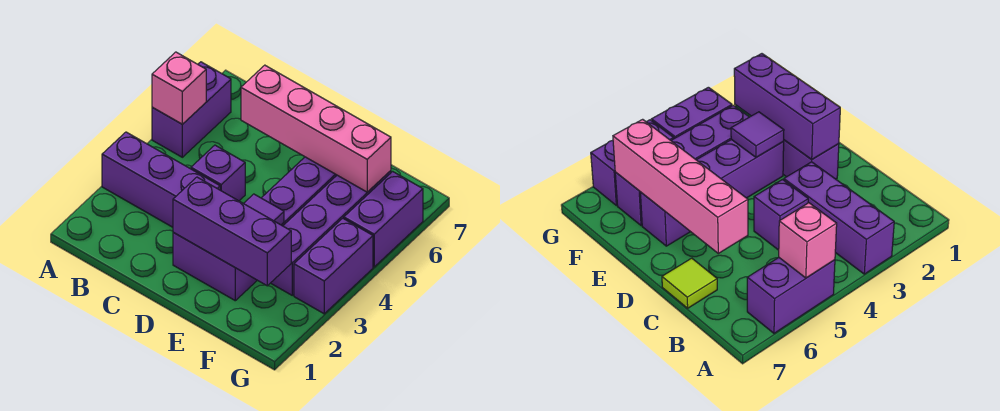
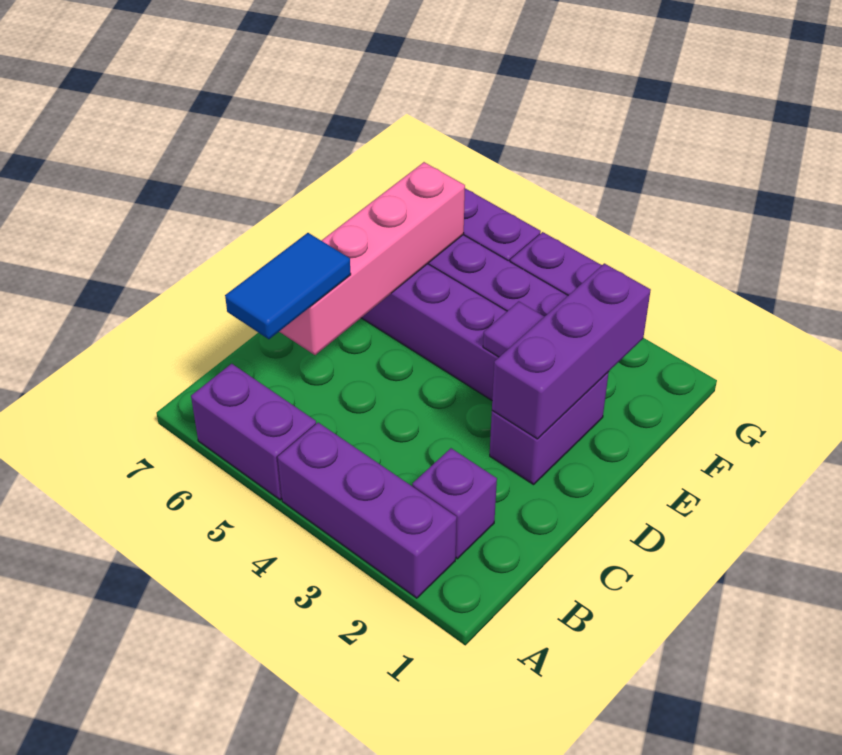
purple 1x3 brick [102,132,220,227] -> purple 1x3 brick turned to [278,423,457,598]
pink 1x1 brick [152,52,206,124] -> none
none -> blue 1x2 tile [225,233,351,339]
purple 1x1 brick [191,145,245,201] -> purple 1x1 brick moved to [412,448,497,559]
lime 1x1 tile [662,258,717,308] -> none

